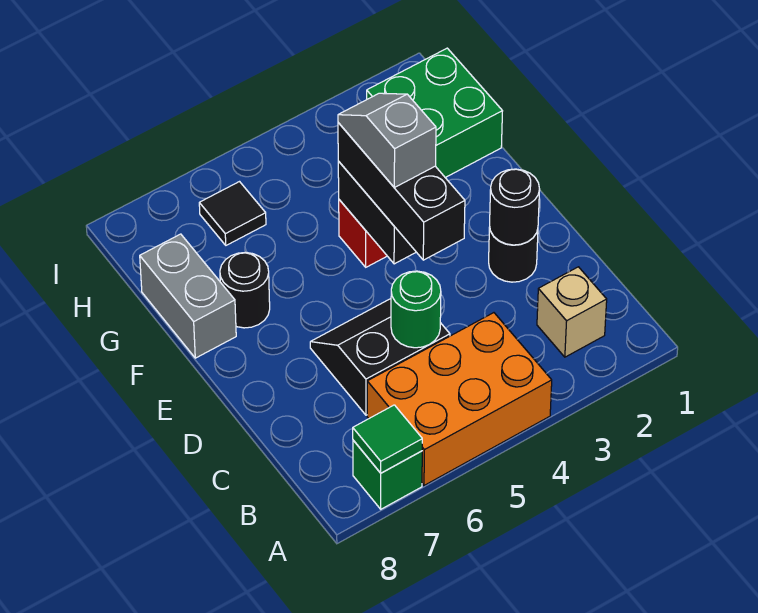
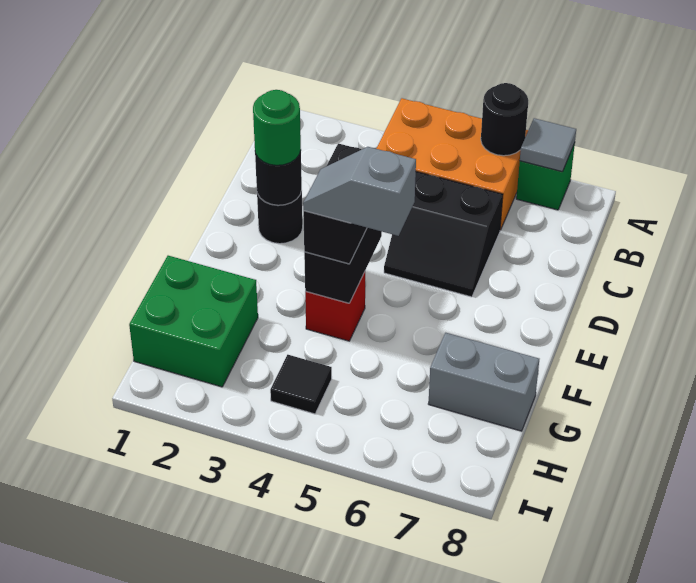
green 1x1 tile [353,405,422,473] -> grey 1x1 tile [520,118,576,172]
tan 1x1 brick [537,267,607,357] -> none
green 1x1 round brick [391,271,441,348] -> green 1x1 round brick moved to [253,90,301,165]
black 1x3 brick [338,123,465,260] -> black 1x2 brick [303,143,367,264]
grey 1x2 slope [338,93,436,188] -> grey 1x2 slope turned to [303,147,416,236]
black 1x1 round brick [220,252,270,328] -> black 1x1 round brick moved to [481,83,528,156]
grey 1x2 brick [140,234,236,358] -> grey 1x2 brick turned to [428,333,539,431]
black 1x1 tile [199,182,266,245] -> black 1x1 tile moved to [270,355,332,414]

